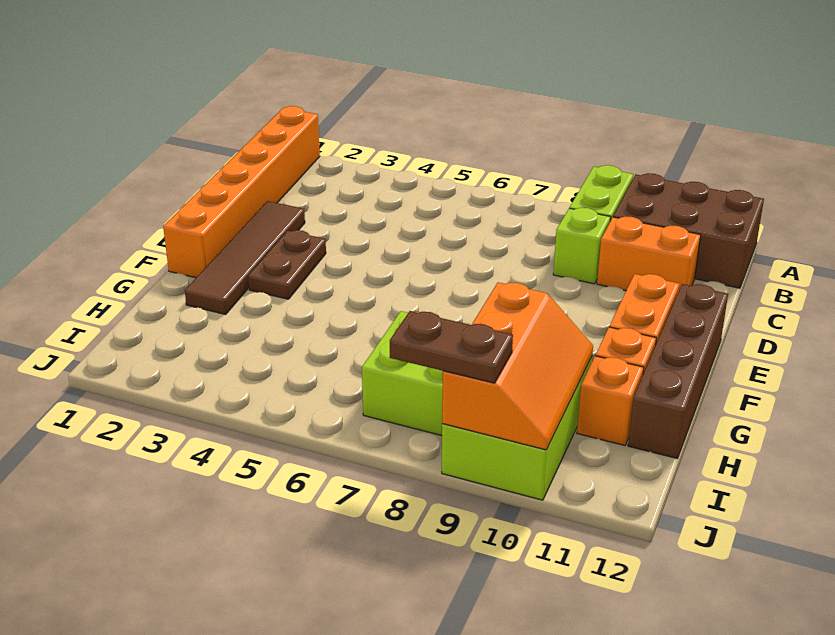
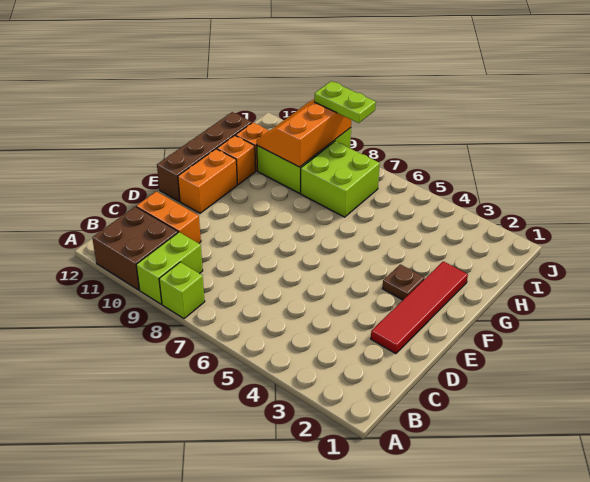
orange 1x6 brick [163,106,320,278] -> none
brown 2x3 brick [613,173,764,288] -> brown 2x2 brick [92,207,178,290]
lime 1x1 brick [553,208,611,284] -> lime 1x1 brick moved to [159,262,205,319]
brown 1x4 tile [185,201,305,314] -> red 1x4 tile [371,261,468,354]
brown 1x2 plate [248,230,326,299] -> brown 1x1 plate [382,264,424,300]
brown 1x2 plate [390,311,513,383] -> lime 1x2 plate [314,81,376,123]

